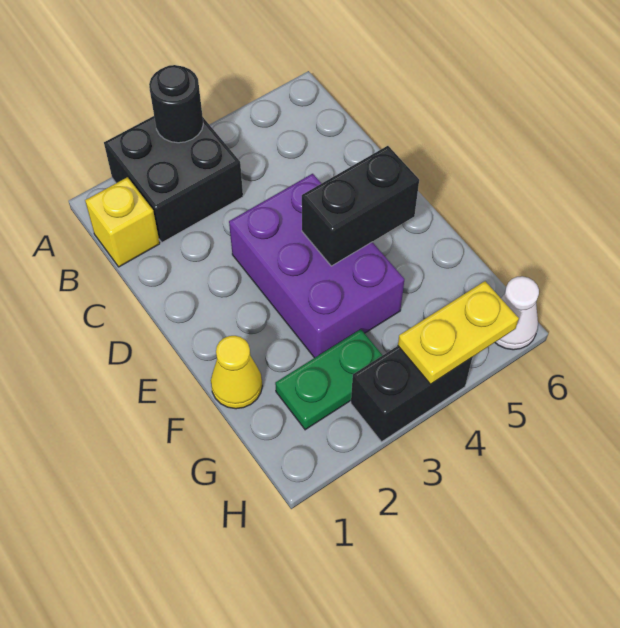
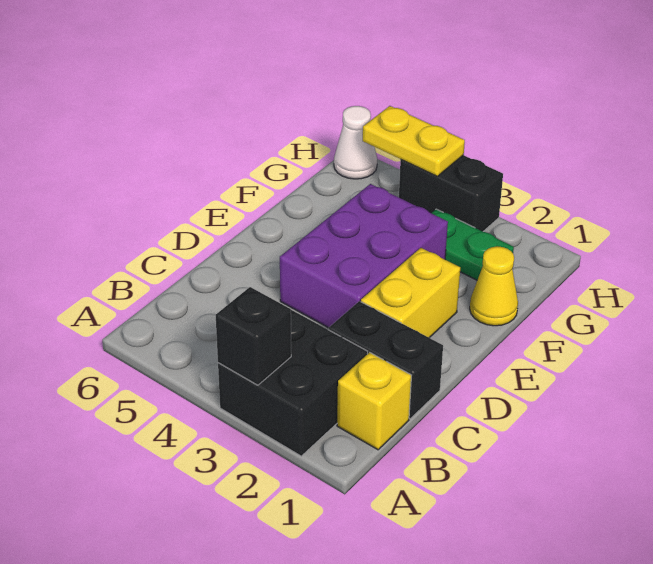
black 1x1 round brick [149,65,203,143] -> black 1x1 brick [216,287,291,385]
none -> yellow 1x2 brick [361,248,460,338]
black 1x2 brick [302,146,419,266] -> black 1x2 brick moved to [328,301,443,419]

